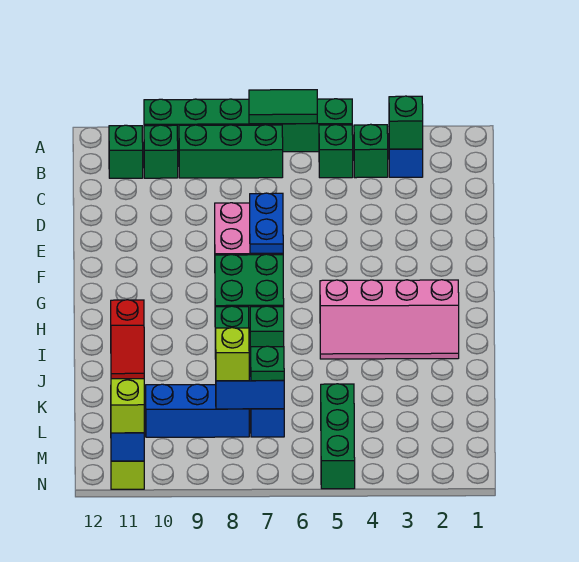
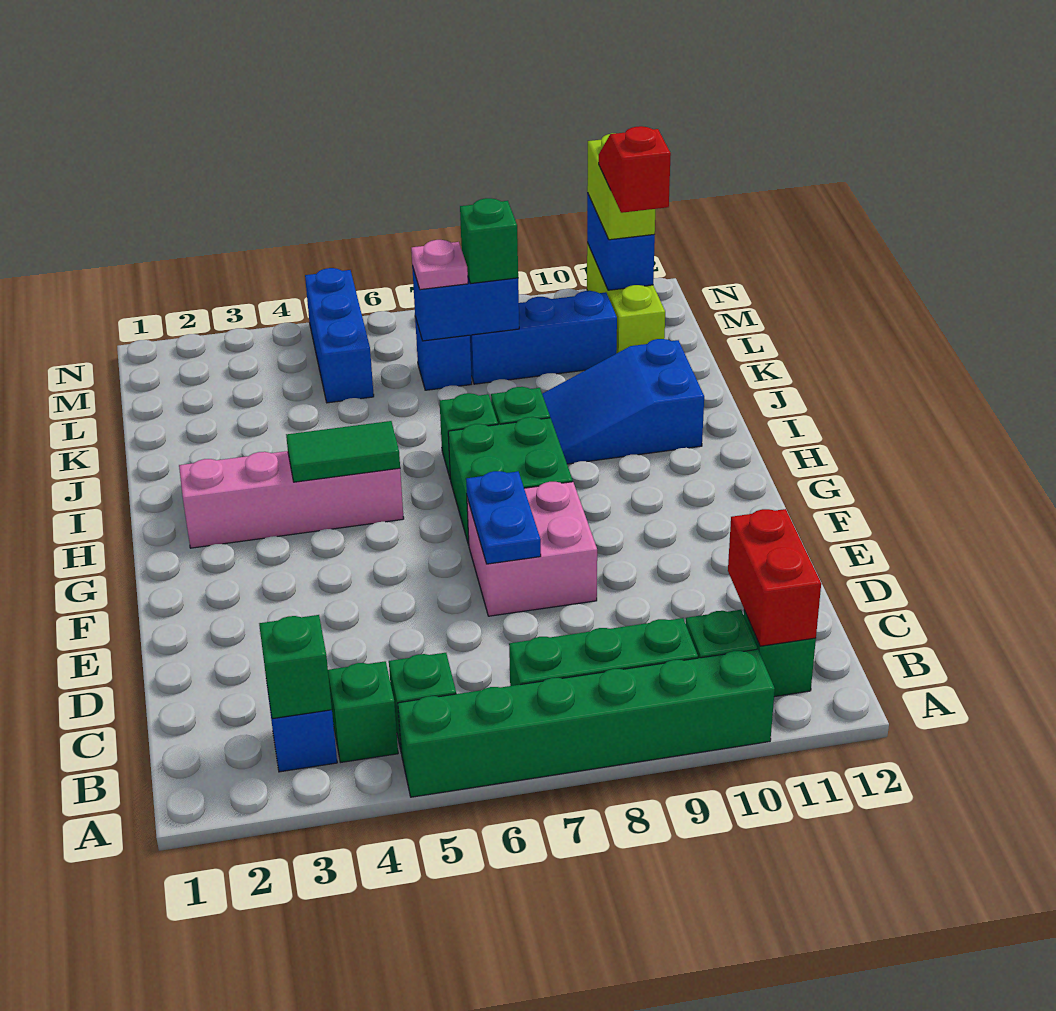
green 1x2 tile [249,90,317,124] -> green 1x2 tile moved to [286,421,400,482]
none -> red 1x2 brick [728,509,821,646]
none -> blue 2x3 slope [542,339,704,464]
green 1x3 brick [321,384,355,489] -> blue 1x3 brick [305,268,374,403]
green 1x1 plate [251,346,284,381] -> pink 1x1 plate [411,240,468,290]
lime 1x1 brick [215,328,249,381] -> green 1x1 brick [460,198,518,283]

